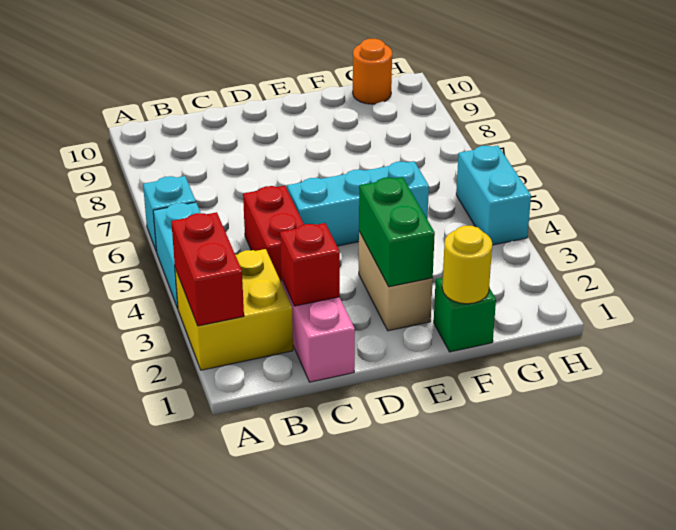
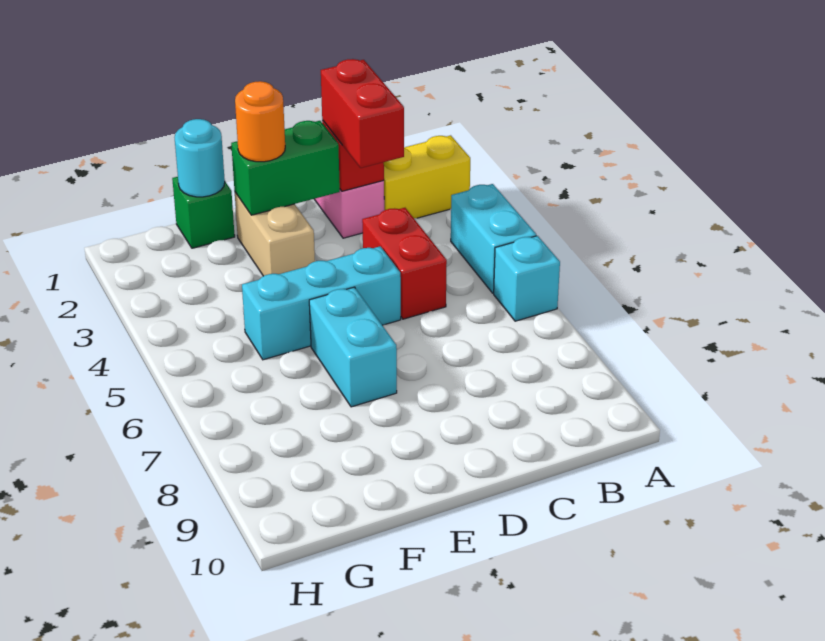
yellow 2x2 brick [175,249,293,370] -> yellow 1x2 brick [384,135,470,218]
red 1x2 brick [171,212,244,326] -> red 1x2 brick moved to [321,59,404,168]
green 1x2 brick [359,177,435,287] -> green 1x2 brick turned to [231,121,340,215]
yellow 1x1 round brick [442,226,492,304] -> cyan 1x1 round brick [175,119,225,197]
orange 1x1 round brick [353,39,392,104] -> orange 1x1 round brick moved to [235,81,285,162]
cyan 1x2 brick [456,145,531,245] -> cyan 1x2 brick moved to [309,287,397,407]

